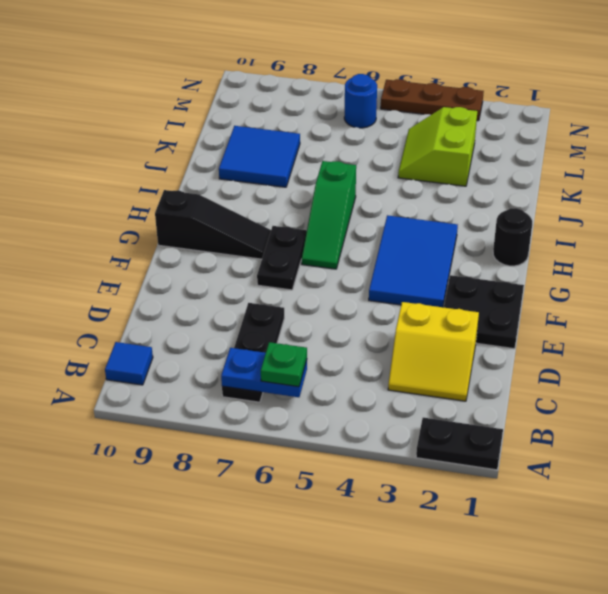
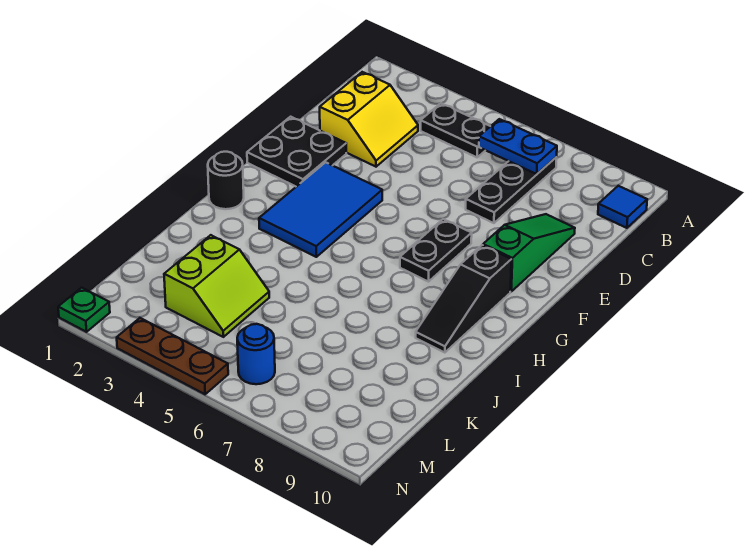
black 1x2 plate [416,418,503,470] -> black 1x2 plate moved to [421,103,490,157]
green 1x1 plate [261,342,307,387] -> green 1x1 plate moved to [58,288,110,332]
yellow 2x2 slope [388,302,479,401] -> yellow 2x2 slope turned to [320,72,418,167]
green 1x3 slope [302,161,356,269] -> green 1x3 slope moved to [483,214,575,291]
black 1x3 slope [155,190,271,259] -> black 1x3 slope turned to [416,245,511,353]
blue 2x2 tile [219,126,300,187] -> none

